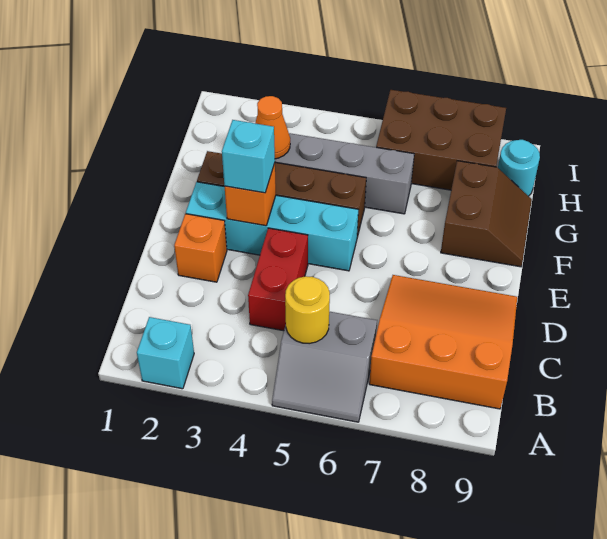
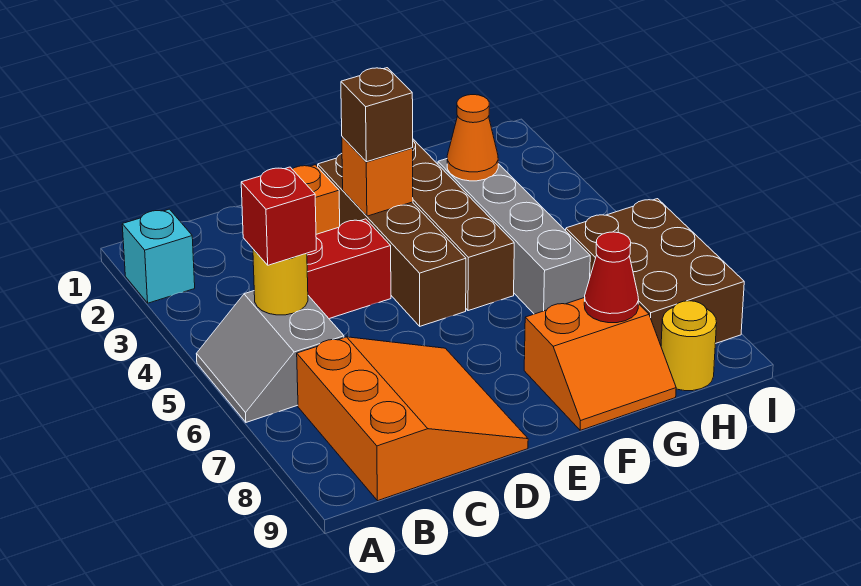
none -> red 1x1 brick [241,167,316,265]
cyan 1x4 brick [186,182,358,271] -> brown 1x4 brick [318,154,466,326]
cyan 1x1 brick [222,120,275,193] -> brown 1x1 brick [341,68,413,162]
brown 2x2 slope [441,161,532,267] -> orange 2x2 slope [524,298,676,430]
none -> red 1x1 cone [584,232,639,323]
cyan 1x1 round brick [498,140,540,196] -> yellow 1x1 round brick [661,301,717,391]

